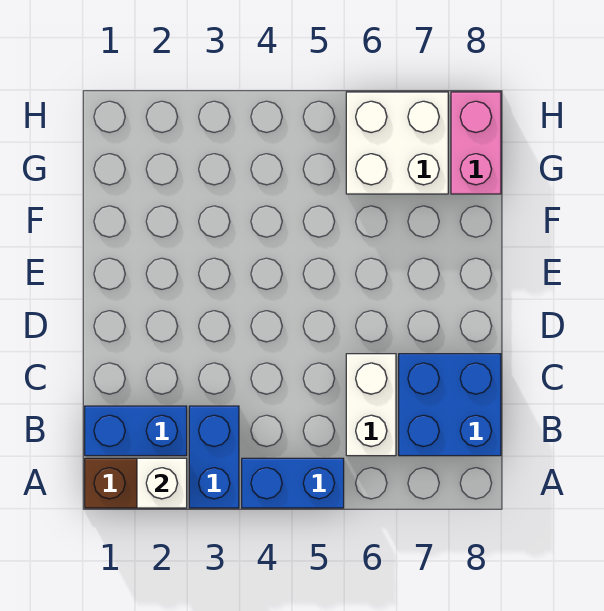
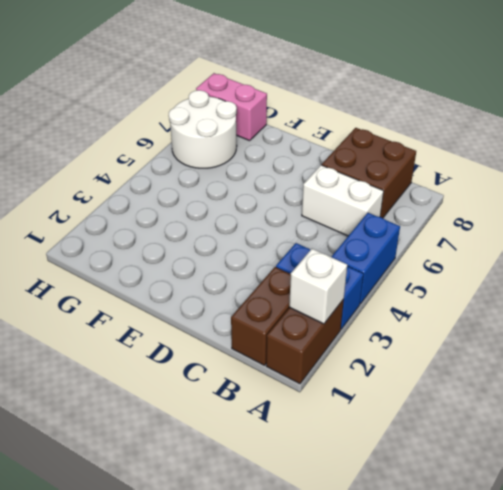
blue 1x2 brick [85,406,187,456] -> brown 1x2 brick [231,267,291,365]
blue 2x2 brick [399,354,501,456] -> brown 2x2 brick [322,128,416,218]
white 2x2 brick [346,92,448,194] -> white 2x2 round brick [169,90,237,168]

